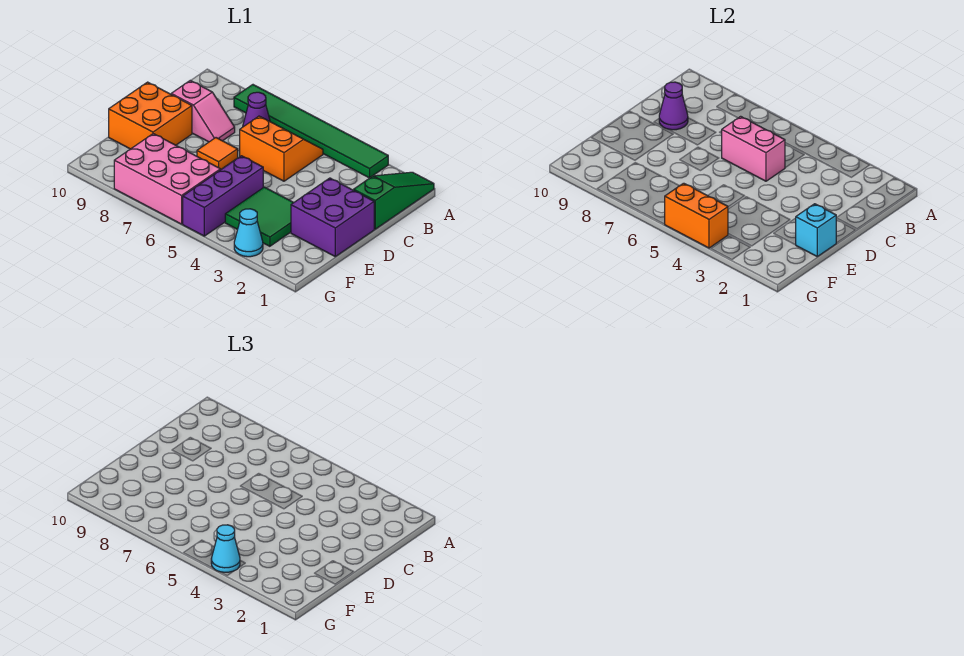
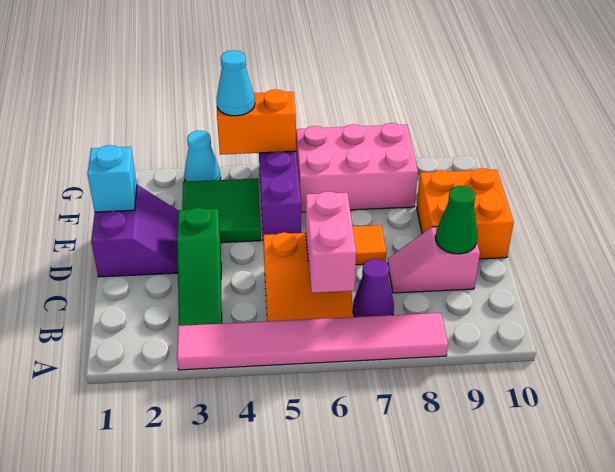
green 1x3 slope [354,172,434,229] -> green 1x3 slope moved to [177,208,222,326]
green 1x6 tile [234,85,388,178] -> pink 1x6 tile [177,313,448,370]
pink 1x2 brick [722,116,785,181] -> pink 1x2 brick turned to [306,191,356,293]
purple 1x1 cone [659,82,688,130] -> green 1x1 cone [436,186,477,254]
purple 2x2 brick [291,178,374,256] -> purple 2x2 slope [91,185,178,277]

